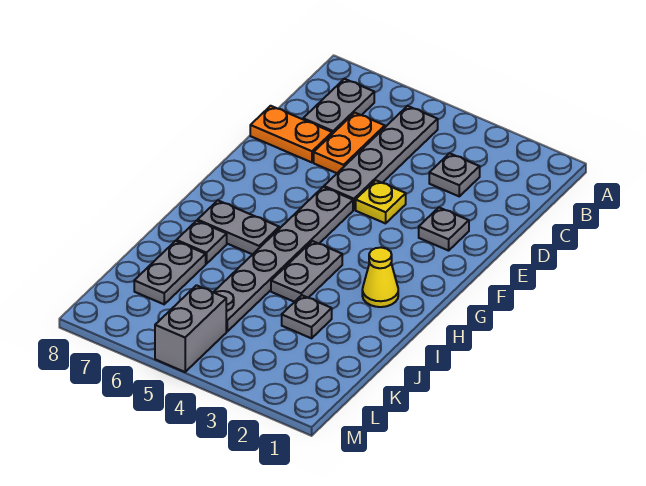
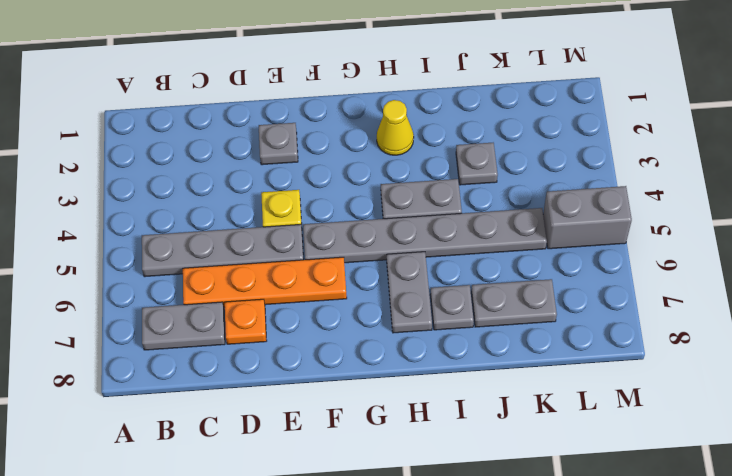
grey 1x1 plate [429,153,480,196] -> none
orange 1x2 plate [314,113,385,173] -> orange 1x4 plate [183,257,347,307]
orange 1x2 plate [250,106,332,162] -> orange 1x1 plate [225,299,267,344]

